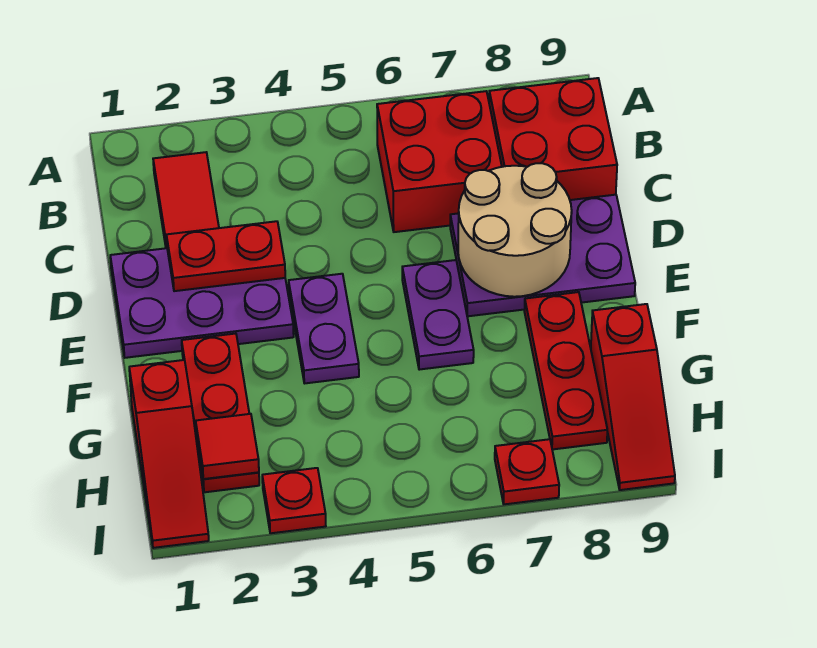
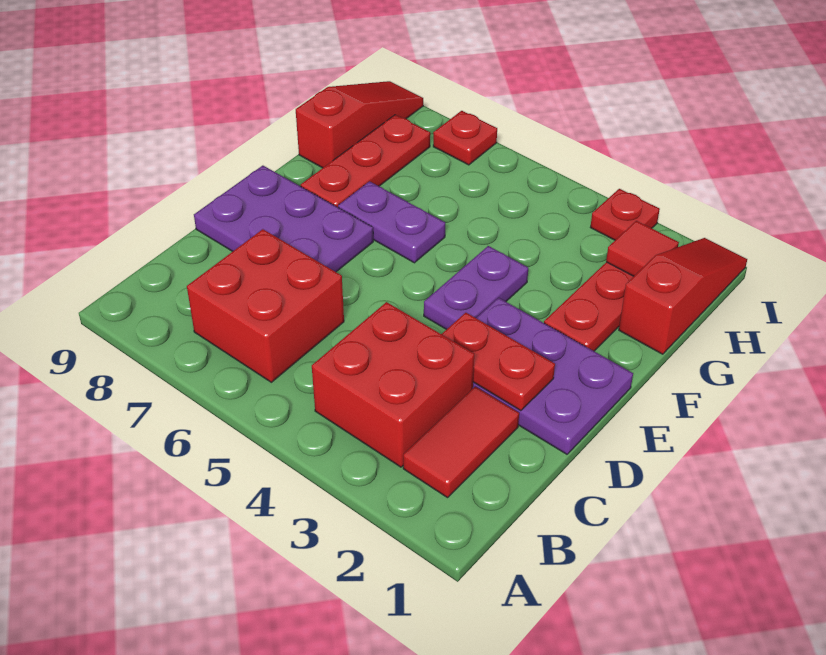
red 2x2 brick [489,78,617,200] -> red 2x2 brick moved to [312,302,474,467]
tan 2x2 round brick [458,163,572,297] -> none
purple 1x2 plate [402,260,474,370] -> purple 1x2 plate turned to [338,181,445,263]

